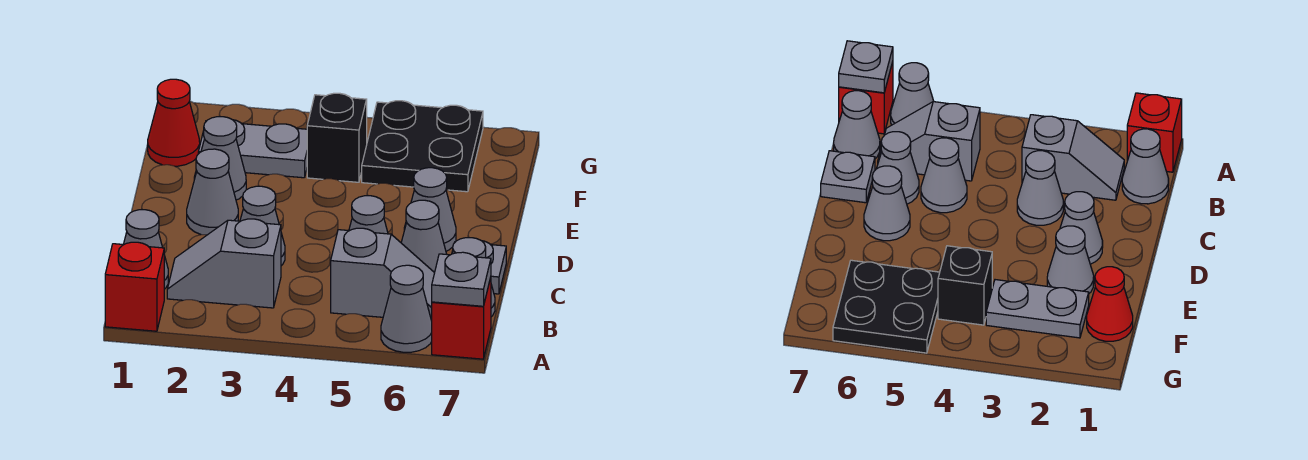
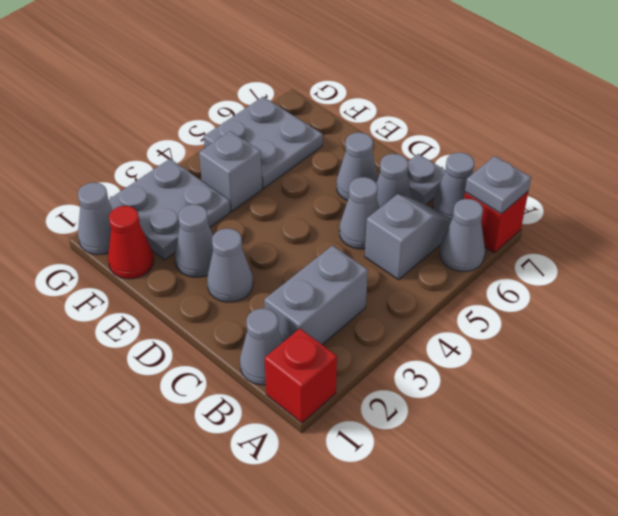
grey 1x2 slope [167,219,281,308] -> grey 1x2 brick [264,246,368,344]
grey 1x1 cone [240,186,285,266] -> grey 1x1 cone moved to [78,183,113,255]
grey 1x2 plate [198,120,307,178] -> grey 2x2 plate [108,159,230,260]
black 1x1 brick [307,93,367,182] -> grey 1x1 brick [199,131,262,211]
black 2x2 plate [362,101,483,192] -> grey 2x2 plate [204,97,323,188]

